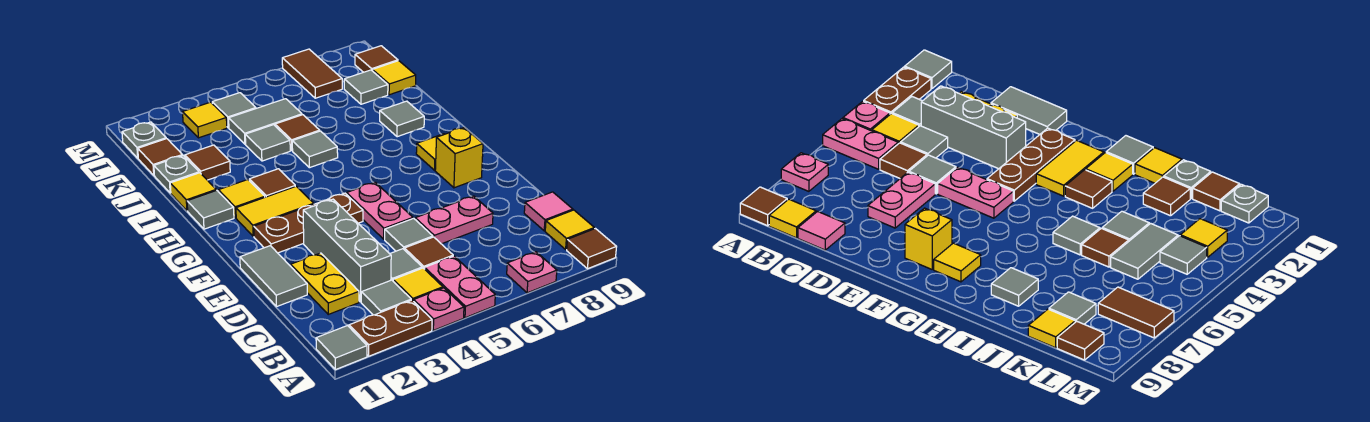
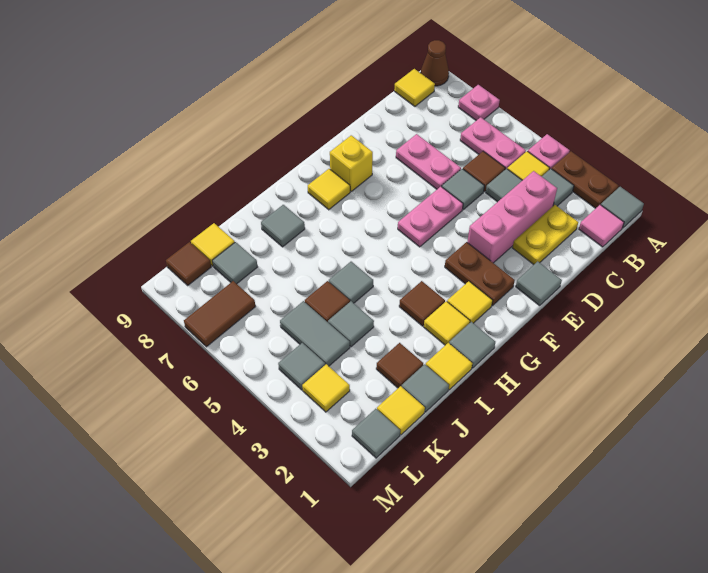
pink 1x2 plate [425,256,495,318] -> pink 1x2 plate turned to [460,117,526,169]
brown 1x1 tile [567,229,616,269] -> brown 1x1 cone [421,40,449,86]
grey 1x3 brick [303,199,391,302] -> pink 1x3 brick [467,171,557,263]
pink 1x1 tile [524,192,573,231] -> pink 1x1 tile moved to [579,205,624,247]
grey 1x2 tile [240,246,307,307] -> grey 1x1 tile [516,261,562,306]
brown 1x3 plate [254,193,363,253] -> brown 1x2 plate [445,242,515,306]
yellow 1x2 tile [236,186,314,236] -> yellow 1x1 tile [447,281,493,323]
grey 1x1 plate [154,156,199,193] -> grey 1x1 tile [402,364,449,412]
brown 1x1 tile [138,139,183,175] -> yellow 1x1 tile [377,386,425,435]
grey 1x1 plate [122,122,166,158] -> grey 1x1 tile [352,409,400,458]

